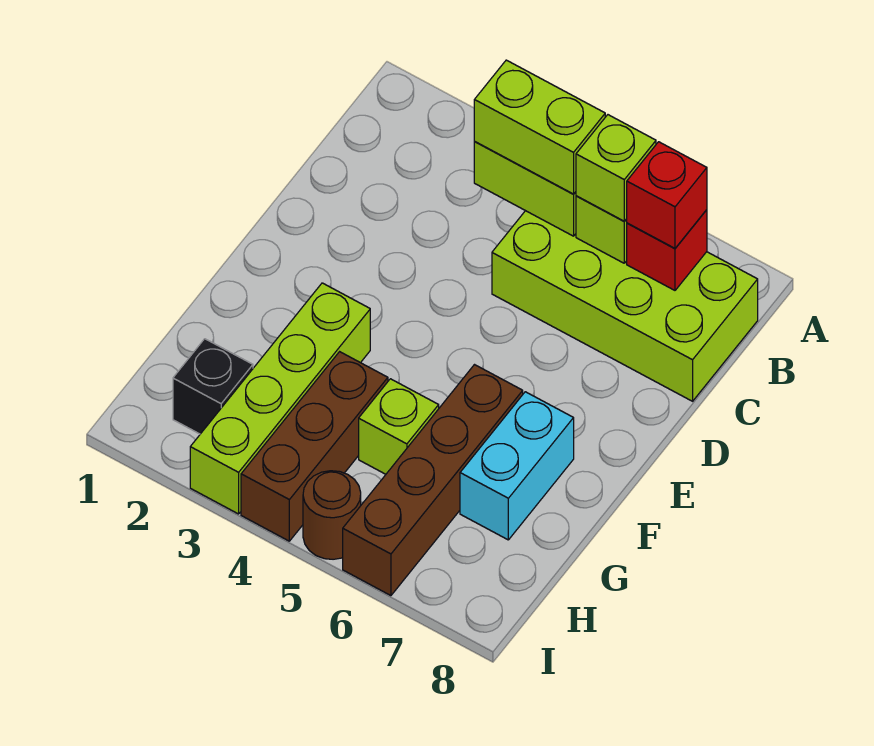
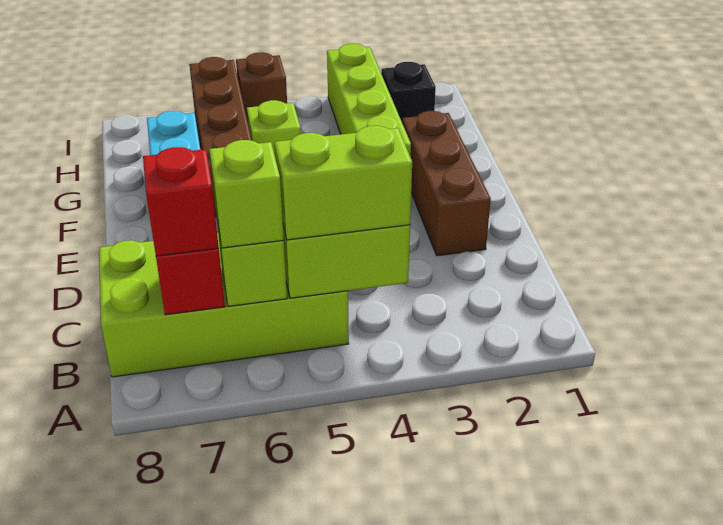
brown 1x3 brick [241,352,388,541] -> brown 1x3 brick moved to [402,111,491,256]
brown 1x1 round brick [303,471,361,559] -> brown 1x1 brick [236,52,287,121]

